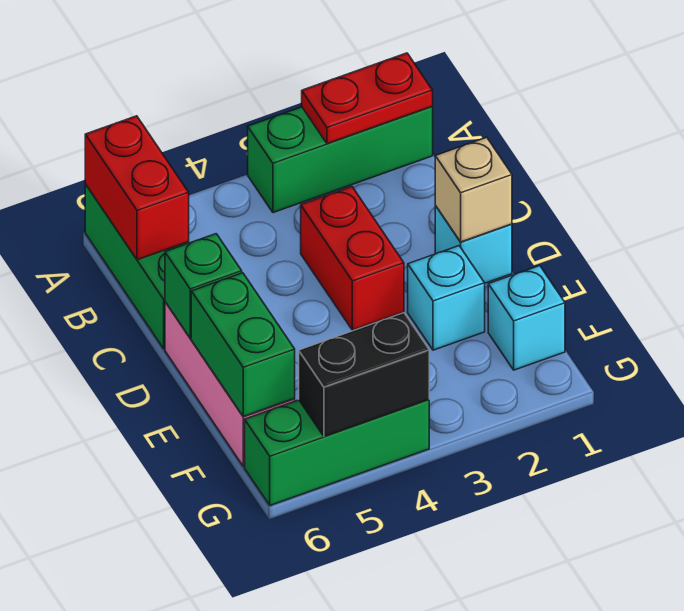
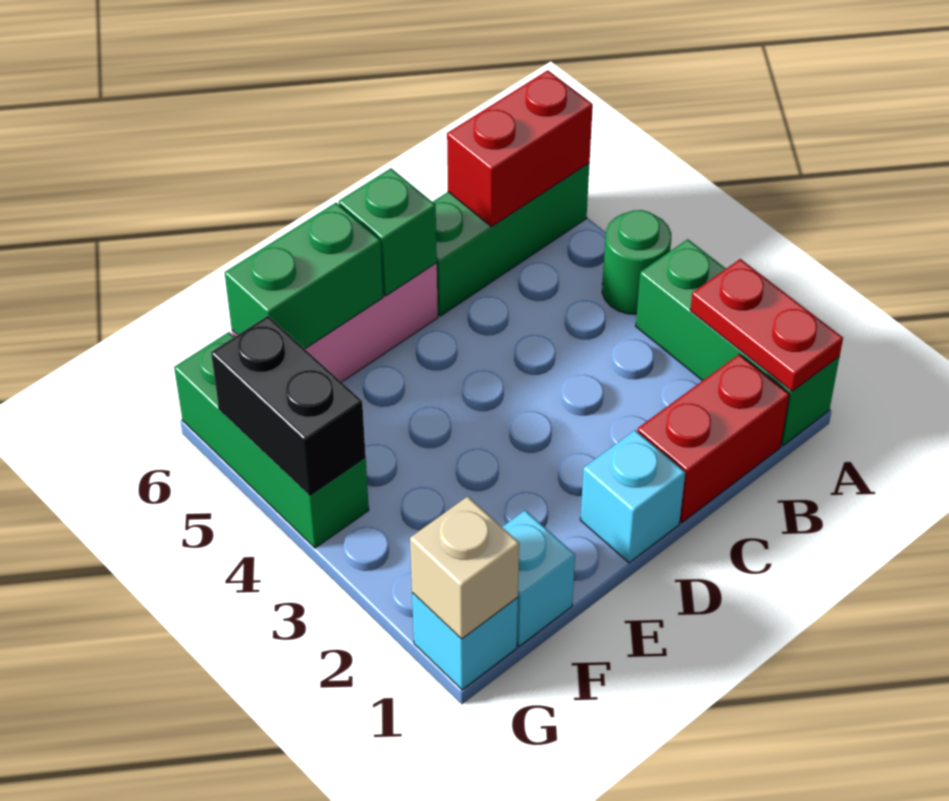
none -> green 1x1 round brick [602,210,671,314]
red 1x2 brick [301,187,404,330] -> red 1x2 brick moved to [637,354,789,523]
tan 1x1 brick [435,137,512,242] -> tan 1x1 brick moved to [410,496,519,639]
cyan 1x1 brick [408,246,485,350] -> cyan 1x1 brick moved to [412,593,518,690]

